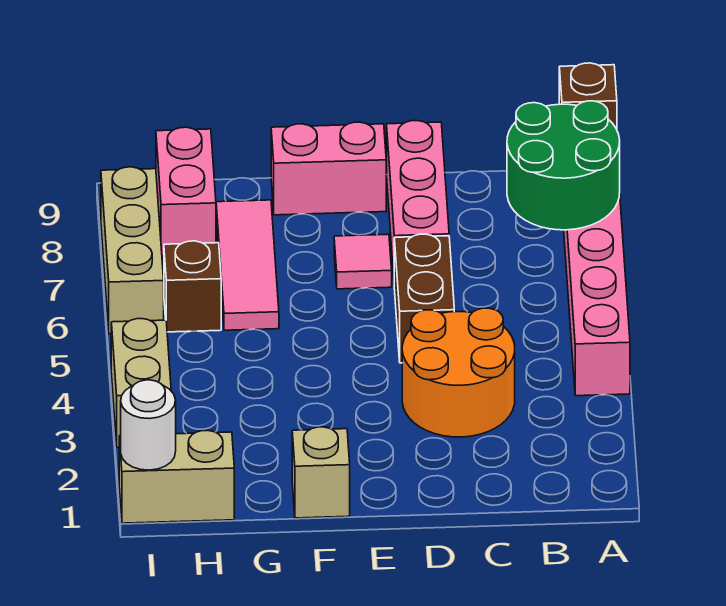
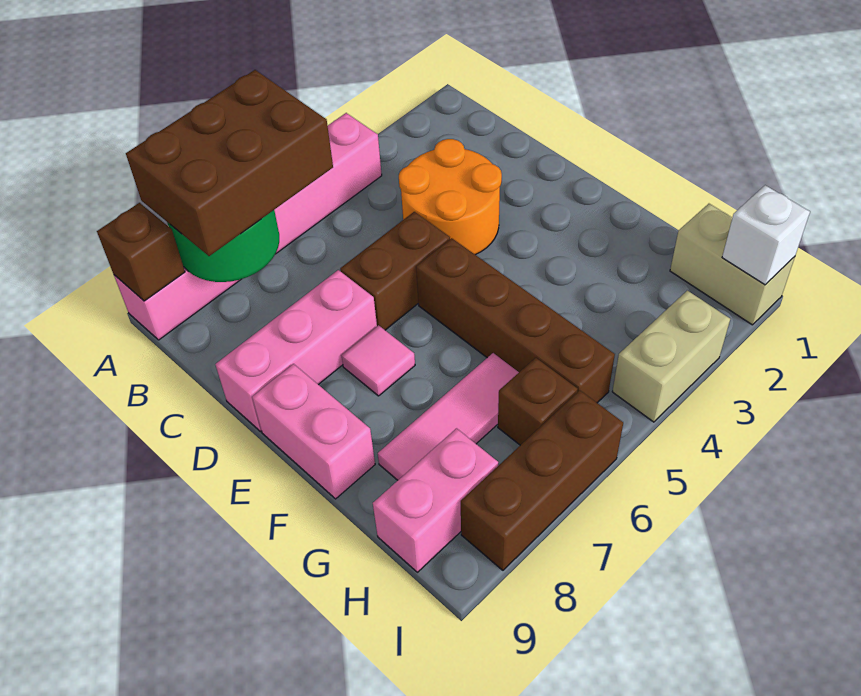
none -> brown 2x3 brick [126,70,333,256]
none -> brown 1x4 brick [416,238,615,403]
tan 1x1 brick [292,427,350,518] -> none
white 1x1 round brick [121,380,176,470] -> white 1x1 brick [722,185,810,285]
tan 1x3 brick [101,167,164,334] -> brown 1x3 brick [461,390,623,570]

